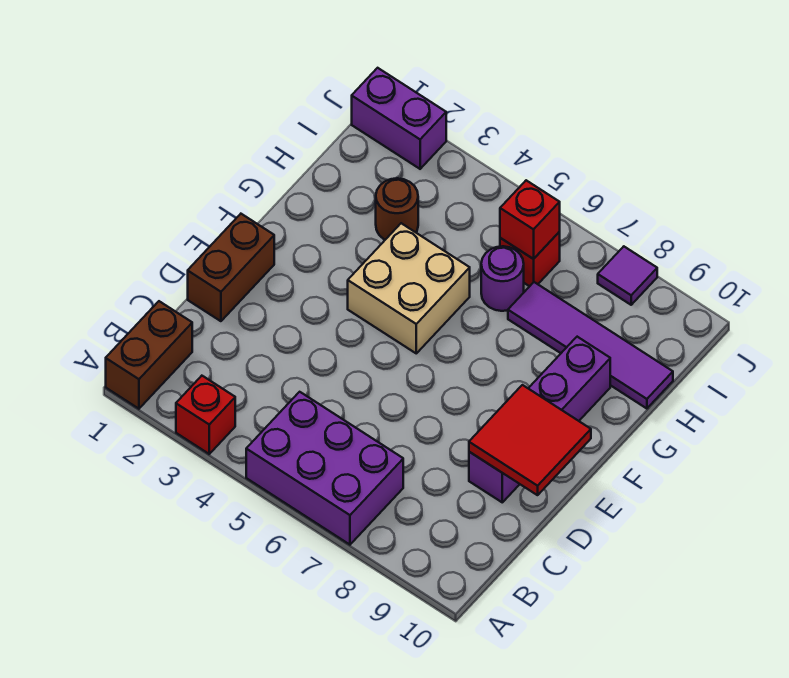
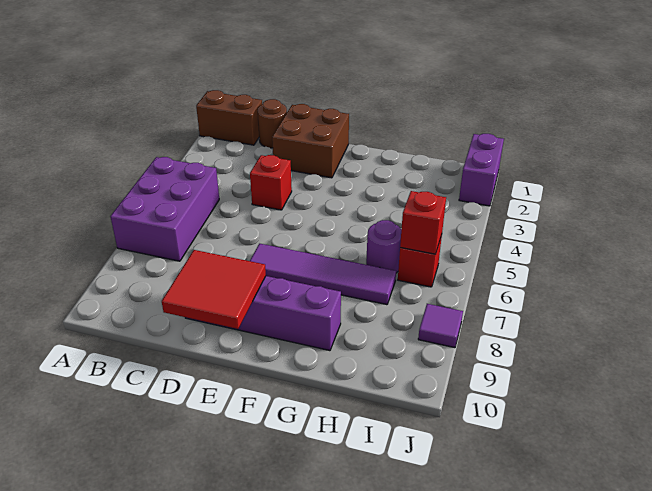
red 1x1 brick [176,376,235,454] -> red 1x1 brick moved to [250,155,292,210]
brown 1x2 brick [188,214,274,321] -> brown 2x2 brick [272,104,349,178]
tan 2x2 brick [348,223,470,353] -> none
brown 1x1 round brick [376,178,418,240] -> brown 1x1 round brick moved to [258,99,287,148]
purple 1x4 tile [508,282,673,409] -> purple 1x4 tile turned to [250,244,396,305]

